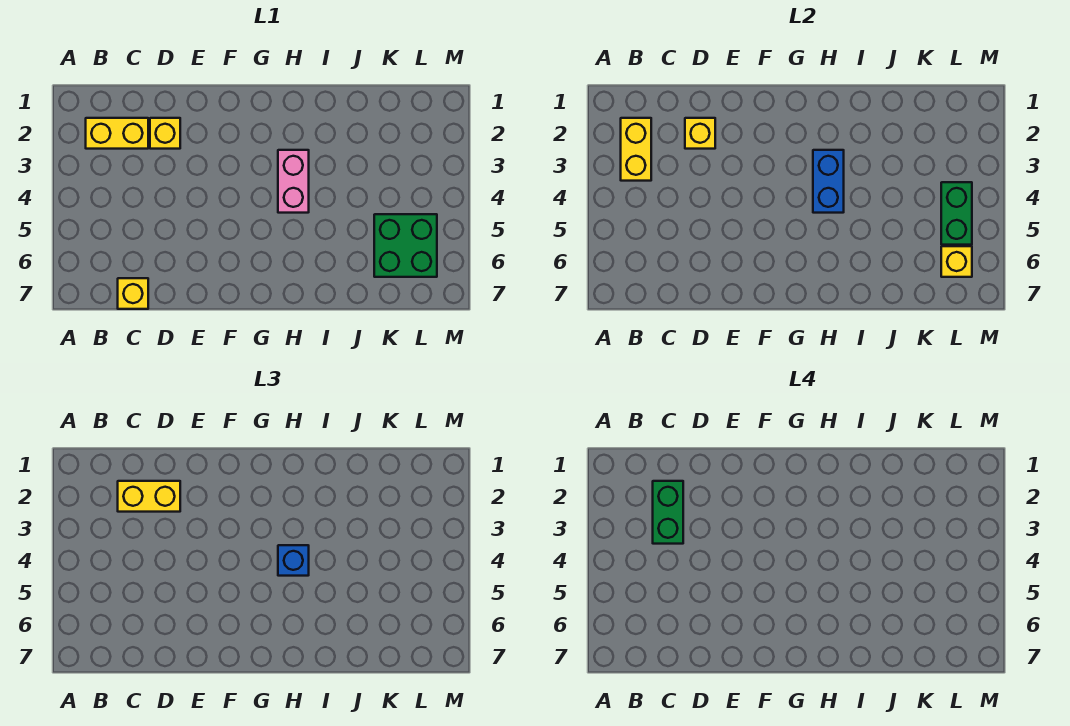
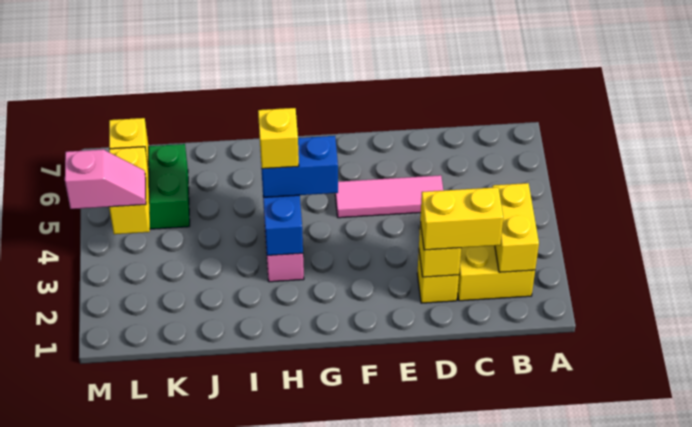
green 1x2 brick [653,481,683,544] -> none
yellow 1x1 brick [118,278,148,309] -> yellow 1x1 brick moved to [258,108,299,169]
none -> pink 1x3 tile [335,175,443,218]
blue 1x1 brick [278,545,309,576] -> blue 1x2 brick [261,136,338,197]
green 1x2 brick [941,182,972,245] -> yellow 1x2 brick [109,147,150,234]
none -> pink 1x2 slope [65,149,146,209]

